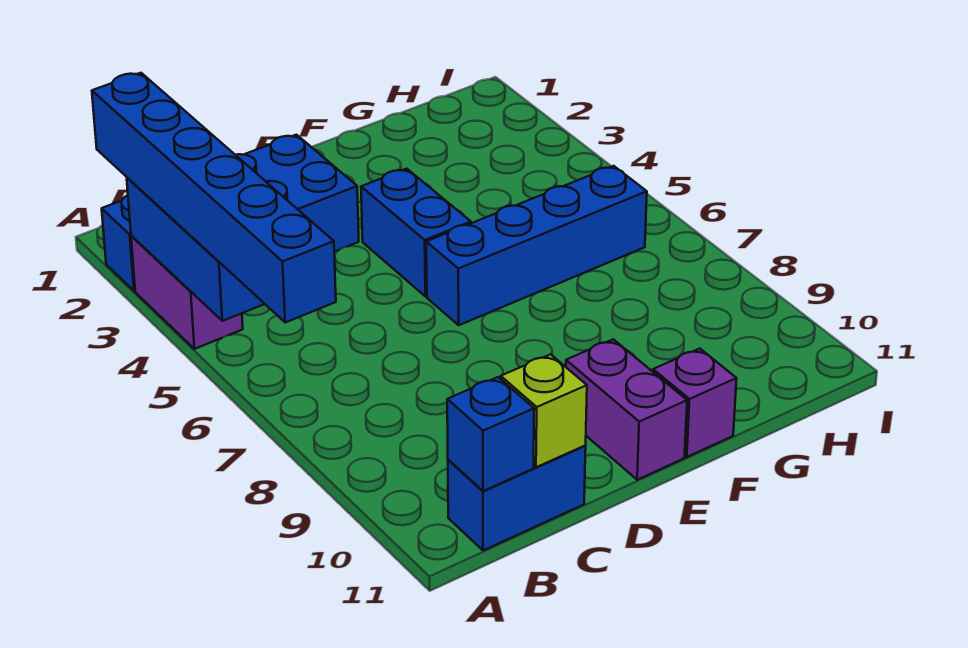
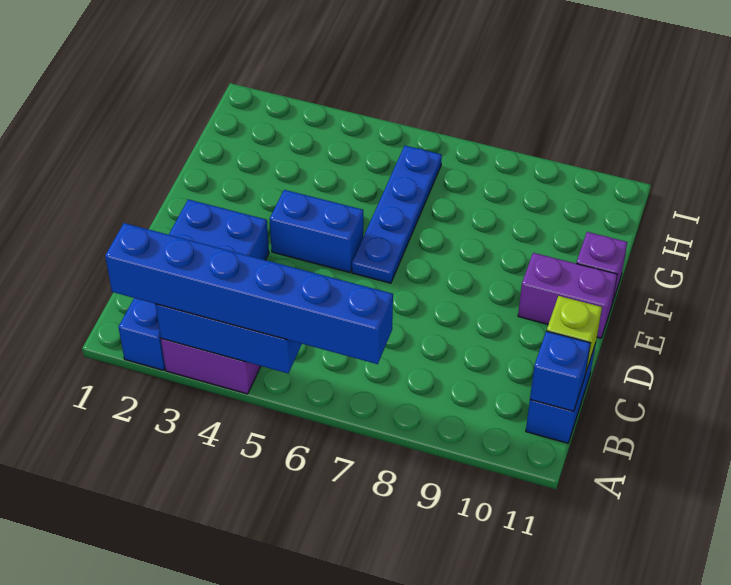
blue 1x4 brick [426,166,647,325] -> blue 1x4 plate [352,146,442,283]

